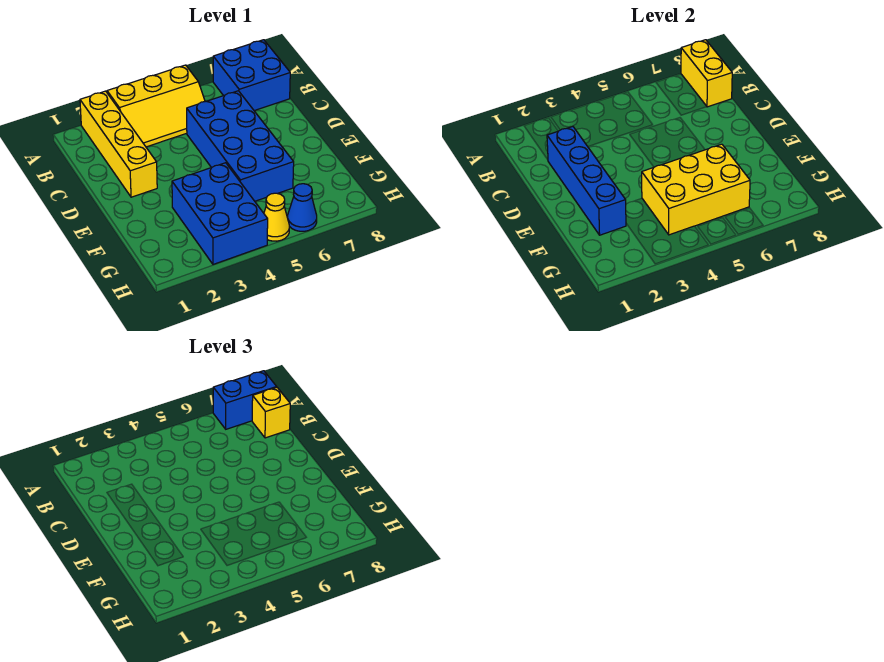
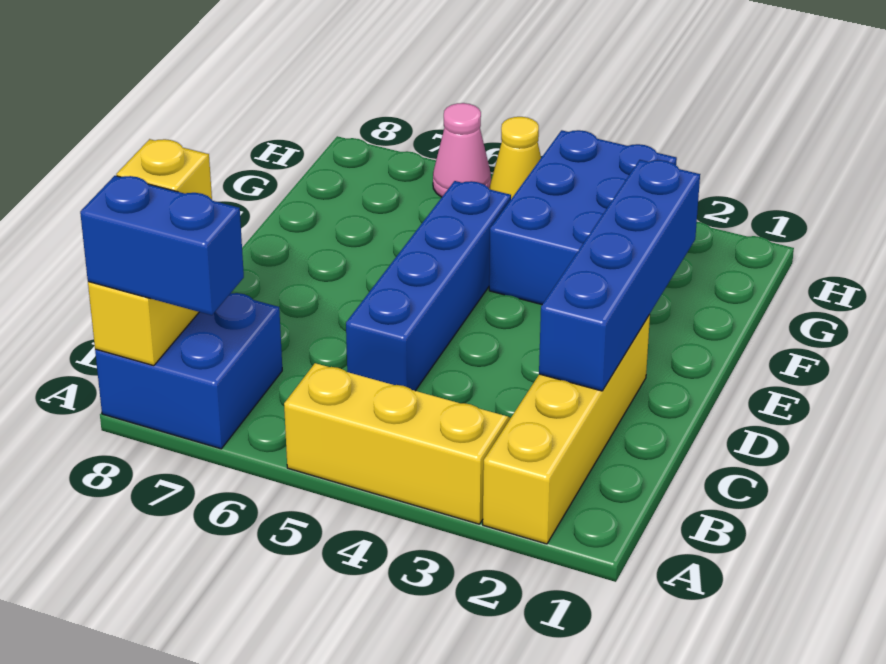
blue 2x4 brick [187,91,294,201] -> blue 1x4 brick [346,181,511,391]
yellow 2x3 brick [642,144,750,235] -> none
blue 1x1 cone [288,184,317,231] -> pink 1x1 cone [433,103,491,197]

